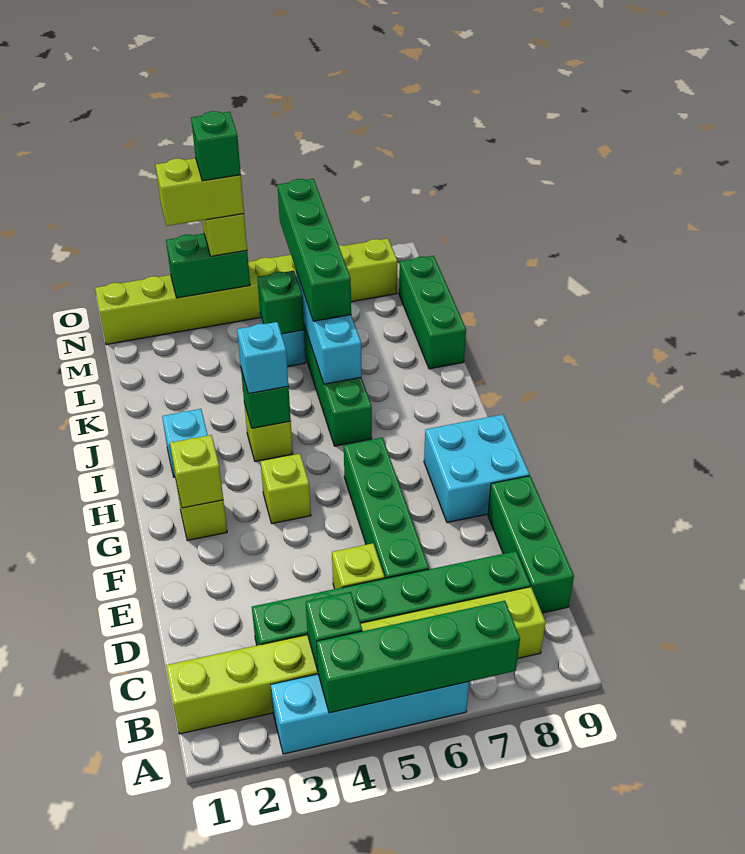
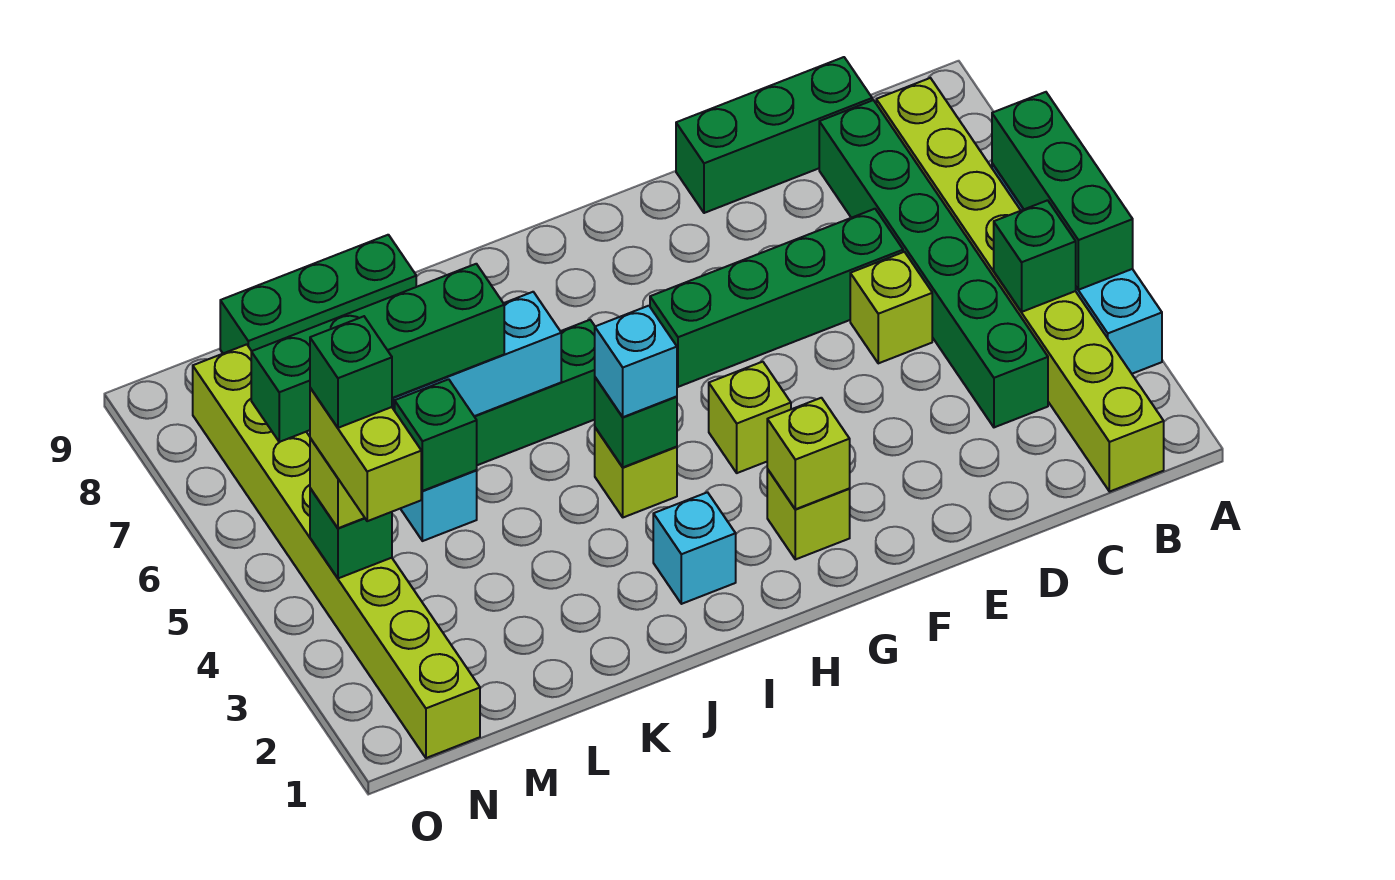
green 1x4 brick [317,601,520,713] -> green 1x3 brick [992,92,1133,290]
cyan 2x2 brick [424,414,530,523] -> none
green 1x2 brick [166,234,250,298] -> green 1x1 brick [310,488,392,578]

